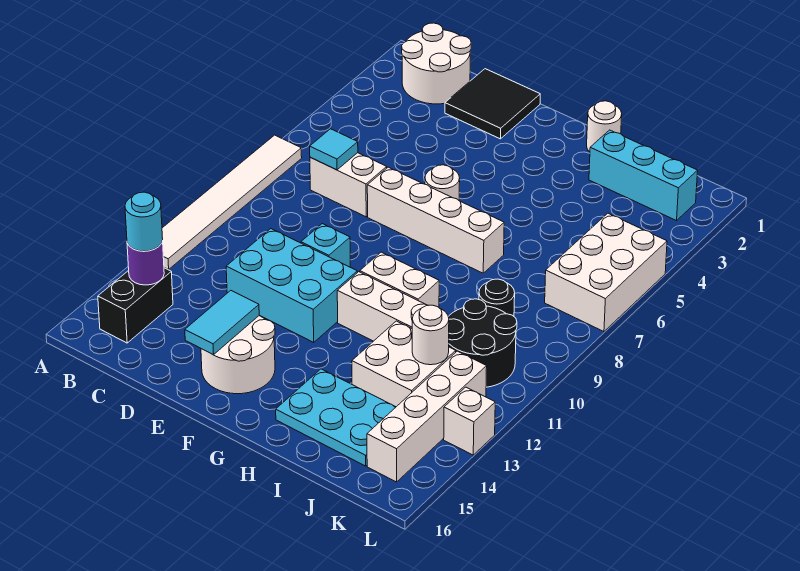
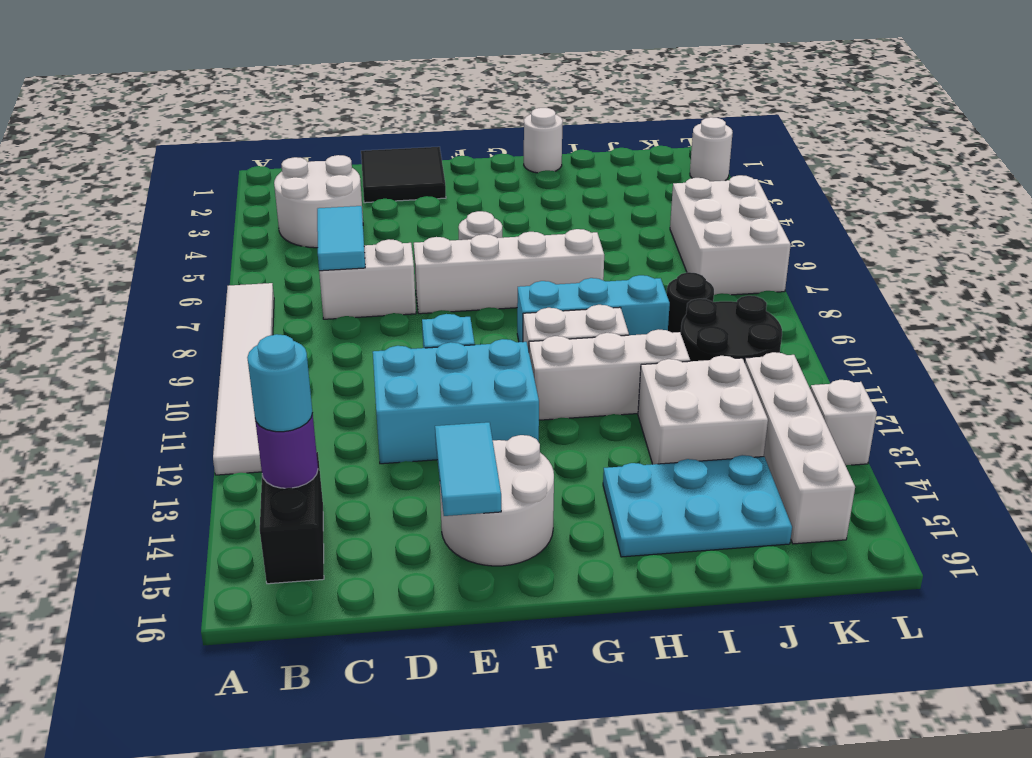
white 2x2 round brick [402,23,471,104] -> white 2x2 round brick moved to [274,155,363,248]
cyan 1x1 tile [310,129,358,170] -> cyan 1x2 tile [317,206,365,271]
cyan 1x3 brick [589,130,698,221] -> cyan 1x3 brick moved to [517,275,670,342]
white 1x1 round brick [412,305,449,365] -> white 1x1 round brick moved to [690,117,733,181]

